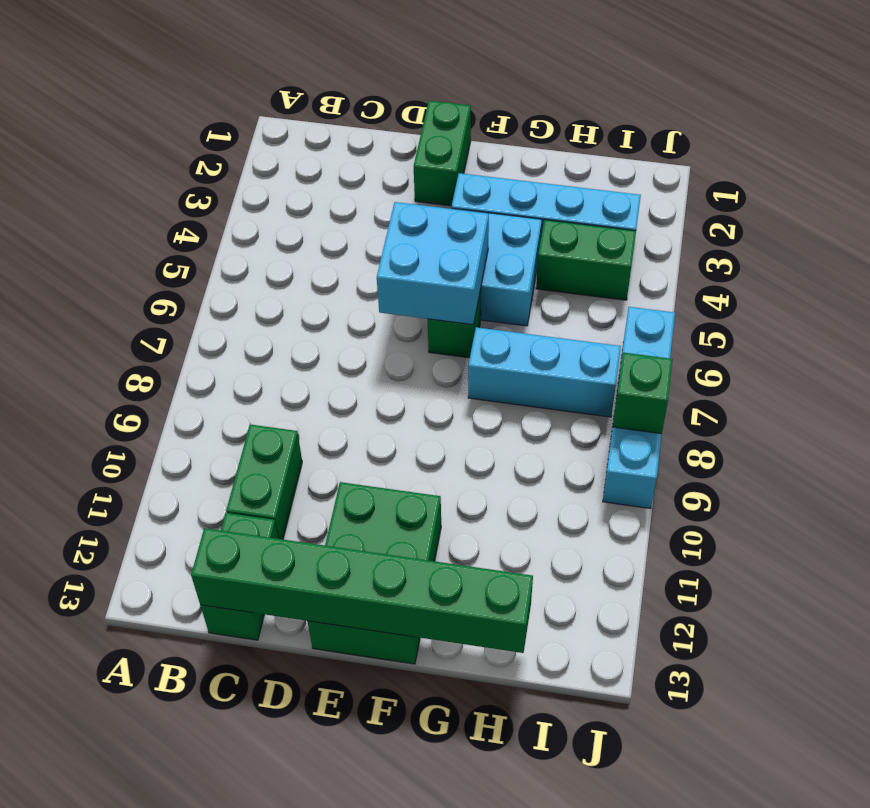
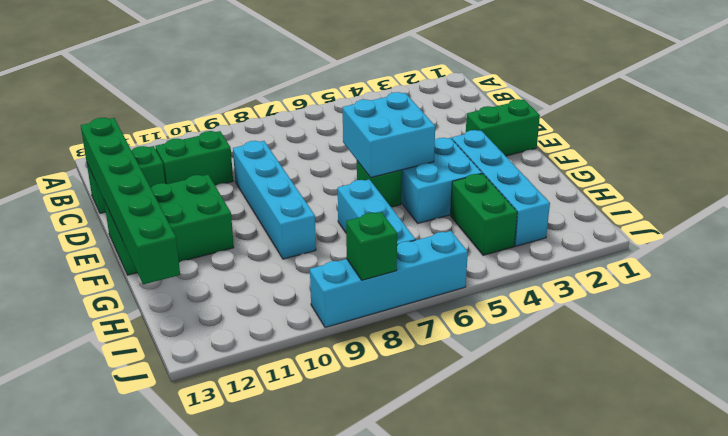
none -> cyan 1x4 brick [233,141,316,259]

